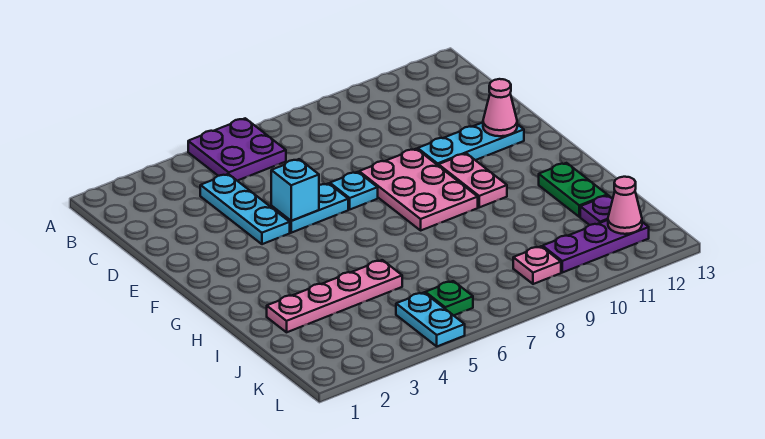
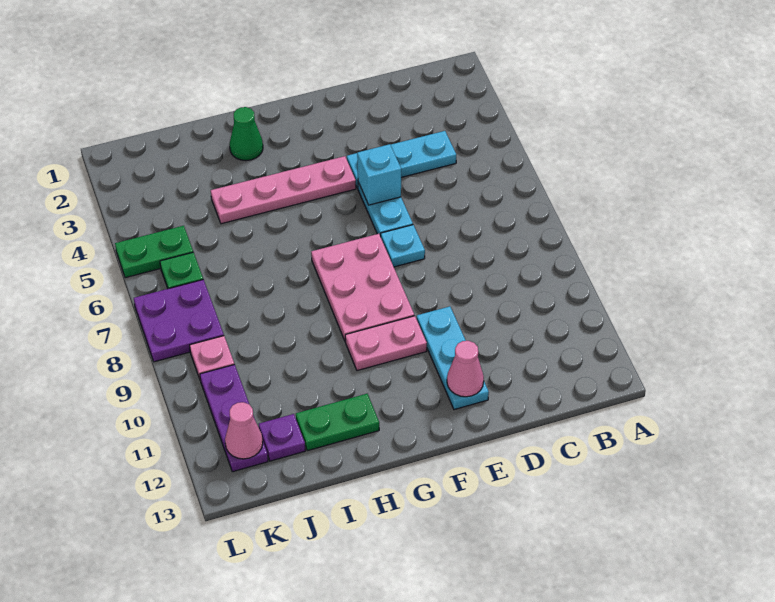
purple 2x2 plate [188,118,286,181] -> purple 2x2 plate moved to [134,280,224,362]
pink 2x3 plate [359,149,478,230] -> pink 2x3 plate turned to [311,234,414,342]
none -> green 1x1 cone [229,107,263,161]
pink 1x4 plate [267,260,402,332] -> pink 1x4 plate turned to [211,156,356,224]
cyan 1x2 plate [396,293,465,346] -> green 1x2 plate [115,226,193,278]

